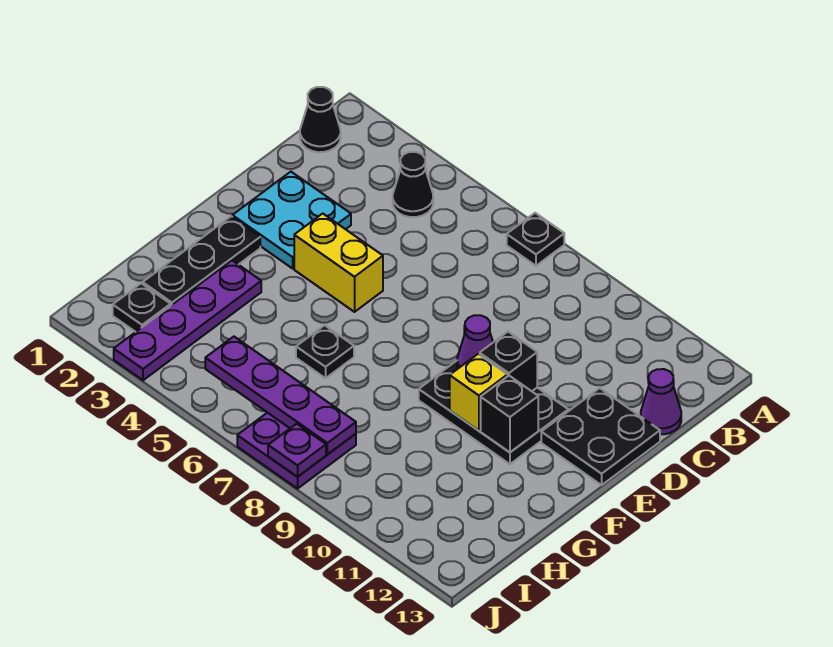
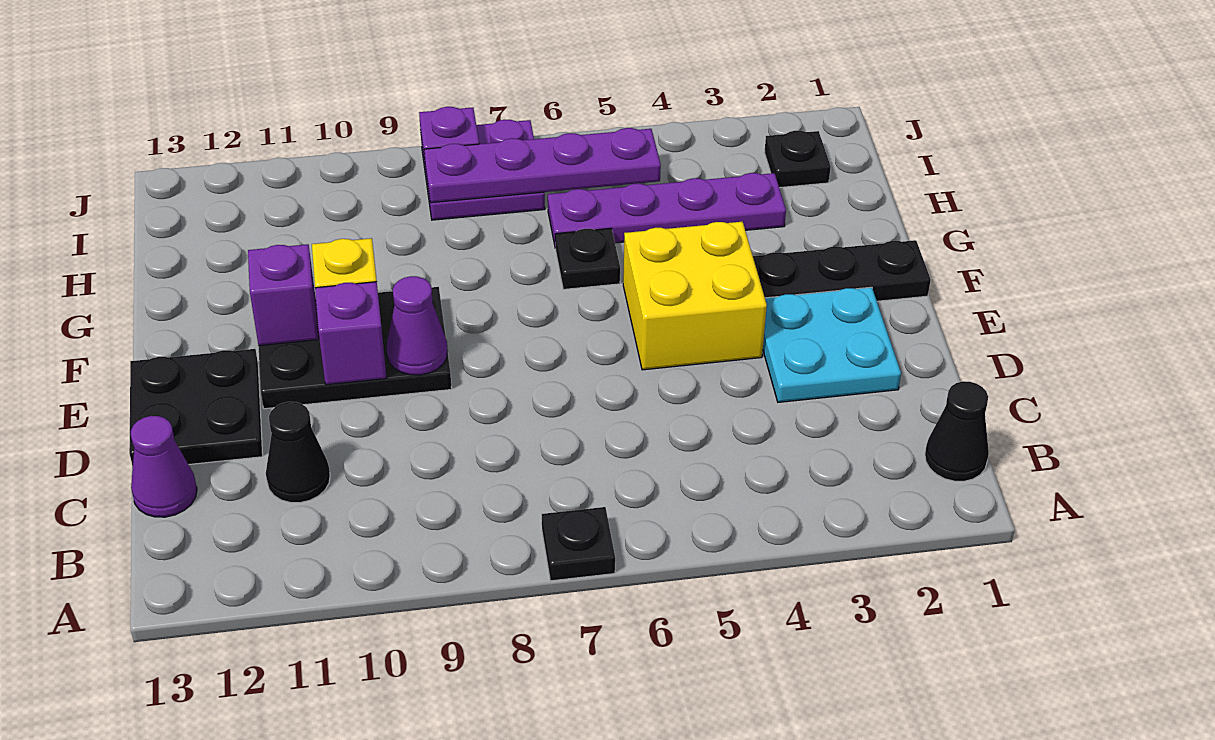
black 1x1 cone [393,152,433,217] -> black 1x1 cone moved to [266,402,330,503]
yellow 1x2 brick [294,214,383,312] -> yellow 2x2 brick [623,222,767,370]
black 1x1 brick [480,332,537,391] -> purple 1x1 brick [315,282,386,385]
black 1x3 plate [143,216,260,305] -> black 1x3 plate turned to [753,240,931,301]
black 1x1 brick [481,376,538,452] -> purple 1x1 brick [248,244,319,346]
purple 1x4 plate [114,260,261,380] -> purple 1x4 plate turned to [548,173,786,248]

